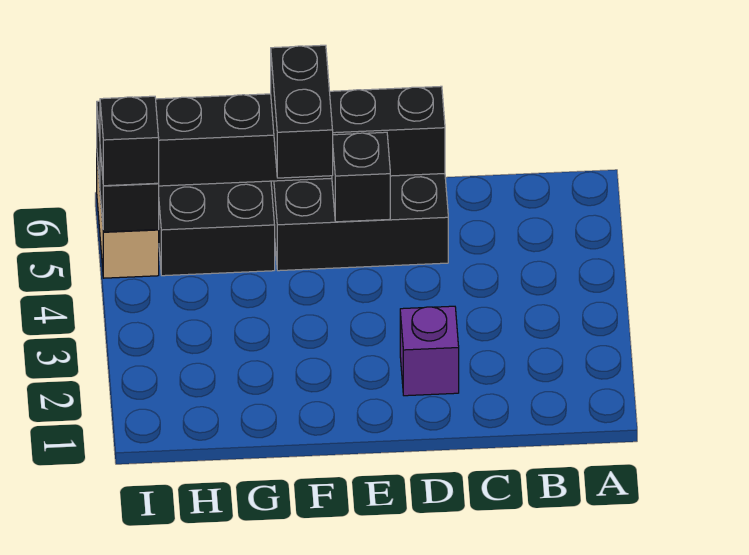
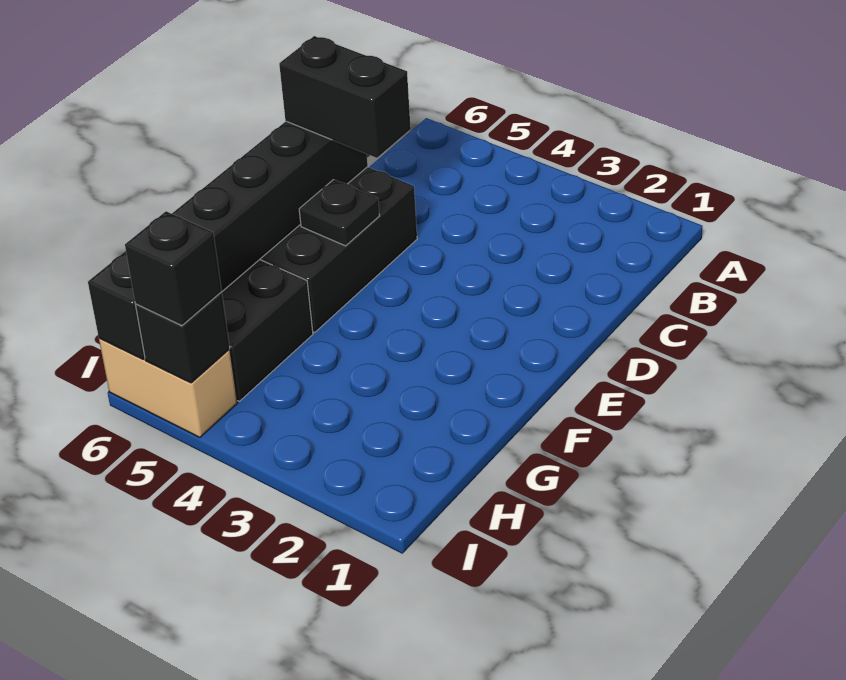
purple 1x1 brick [400,306,459,396] -> none
black 1x1 brick [332,132,390,222] -> black 1x1 plate [299,180,380,246]
black 1x2 brick [271,45,333,178] -> black 1x2 brick moved to [279,36,411,158]

